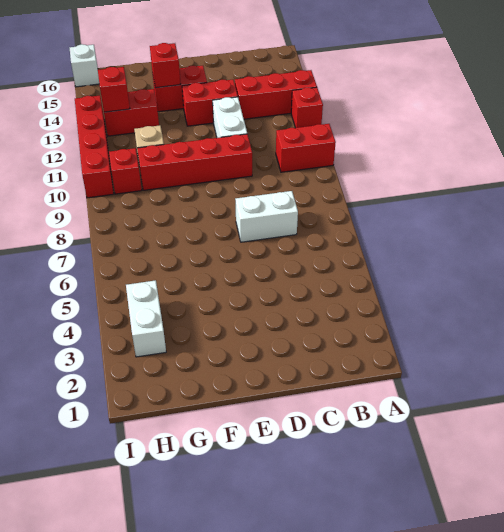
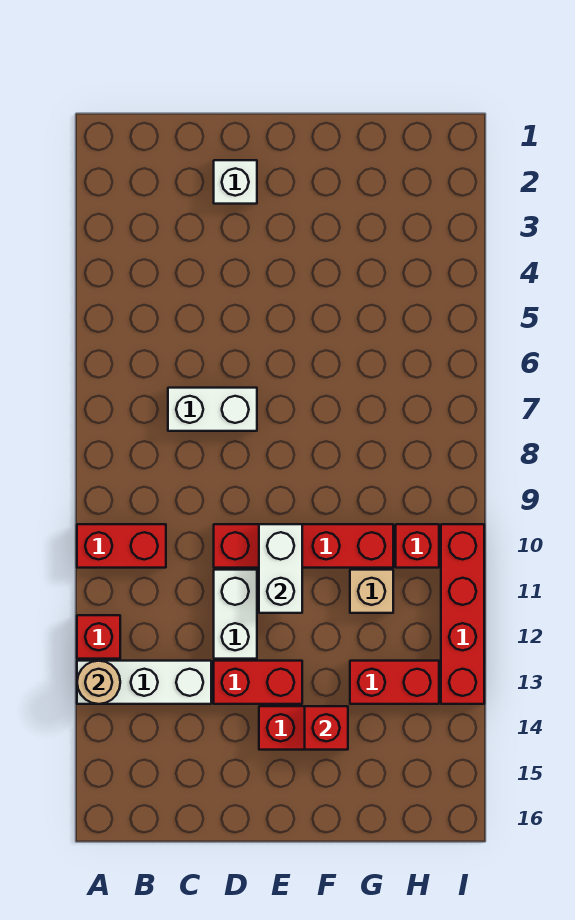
red 1x3 brick [235,70,317,119] -> white 1x3 brick [77,661,211,704]
none -> tan 1x1 round brick [77,661,120,704]
white 1x2 brick [126,280,166,357] -> white 1x2 brick moved to [259,524,302,613]
red 1x1 brick [98,67,130,112] -> none
white 1x1 brick [70,44,99,87] -> white 1x1 brick moved to [214,160,257,204]

